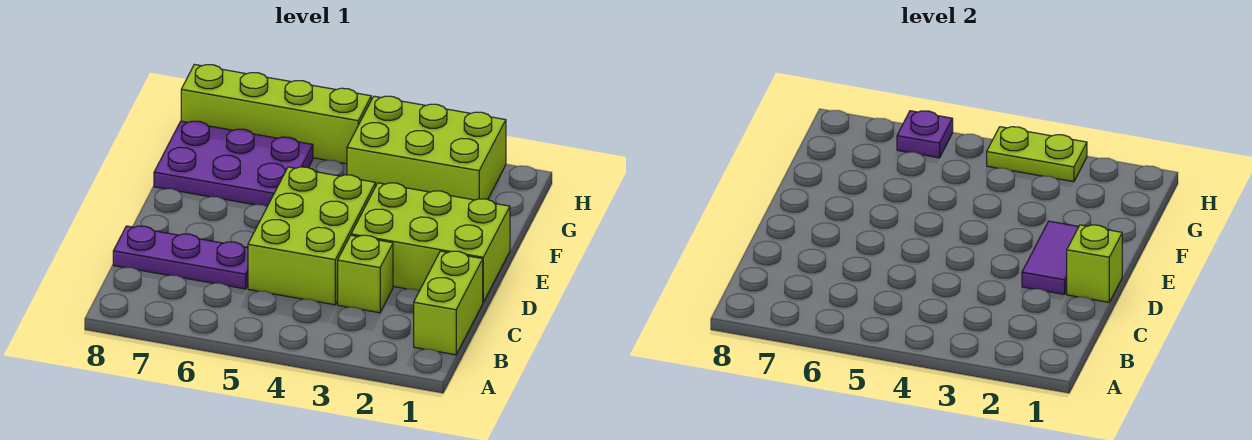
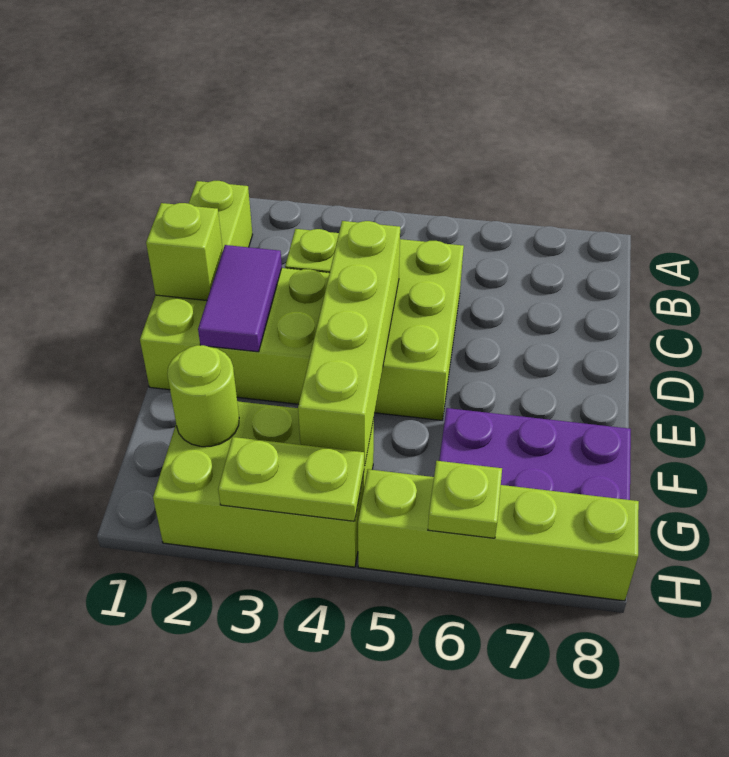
purple 1x3 plate [113,226,248,289] -> none
none -> lime 1x4 brick [298,221,400,465]
none -> lime 1x1 round brick [167,345,239,447]
purple 1x1 plate [897,111,953,158] -> lime 1x1 plate [428,461,502,538]

